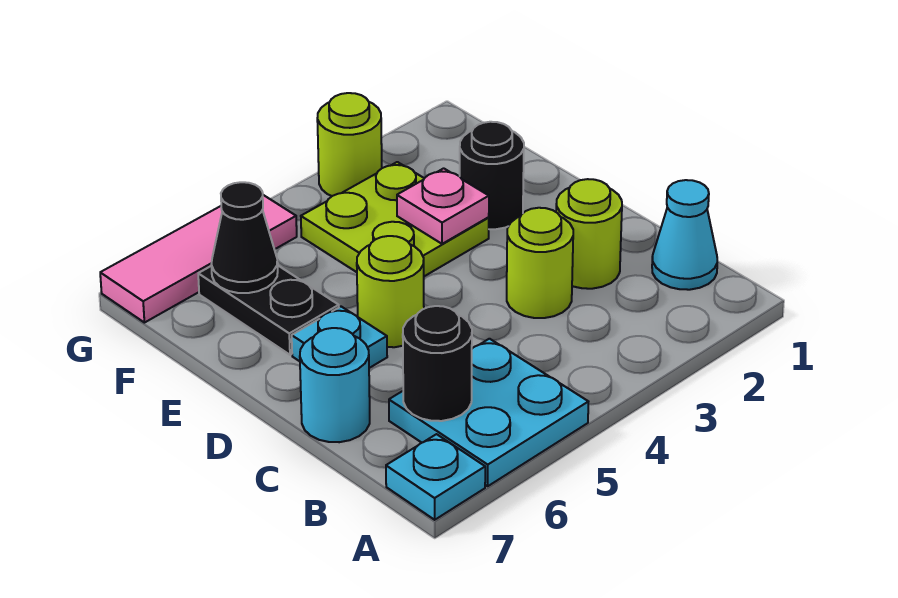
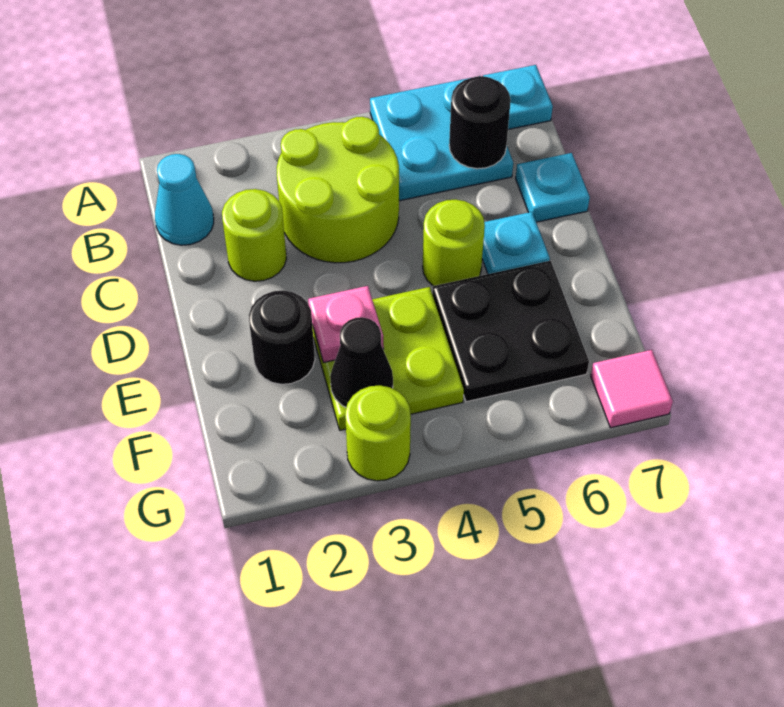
lime 1x1 round brick [507,208,573,318] -> lime 2x2 round brick [277,117,399,263]
cyan 1x1 round brick [300,328,370,442] -> cyan 1x1 plate [516,153,590,222]
black 1x2 plate [198,266,339,355] -> black 2x2 plate [432,261,589,402]
black 1x1 cone [211,182,278,293] -> black 1x1 cone moved to [330,317,393,407]
pink 1x3 tile [100,195,297,323] -> pink 1x1 tile [591,350,673,428]

